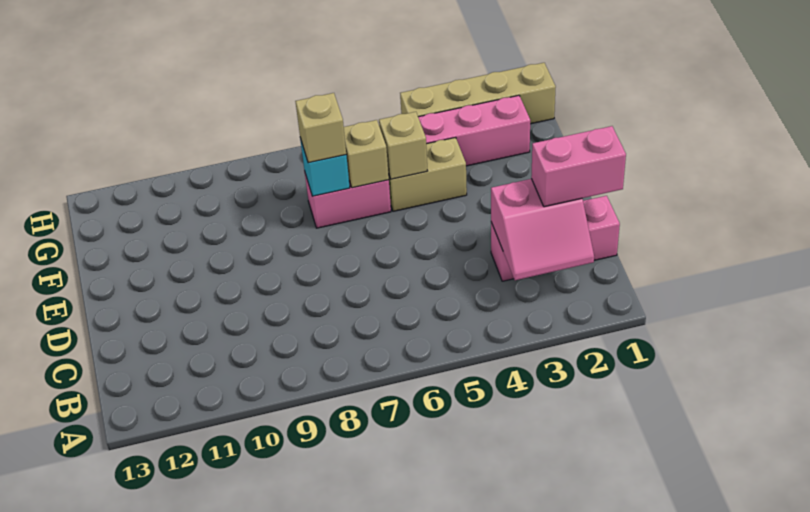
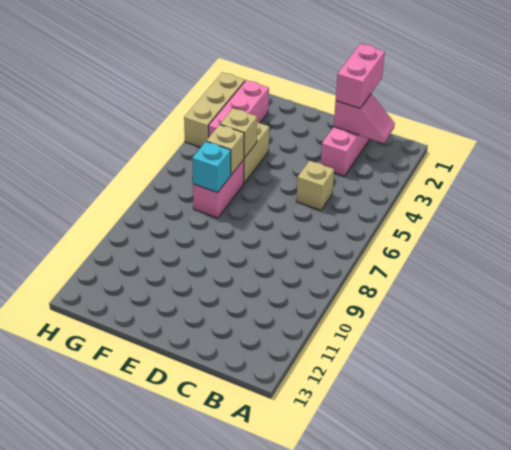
pink 2x2 slope [491,179,594,280] -> pink 1x2 slope [334,94,395,143]
tan 1x1 brick [295,93,346,163] -> tan 1x1 brick moved to [296,161,334,210]
tan 1x4 brick [400,63,556,124] -> tan 1x3 brick [184,72,245,147]

